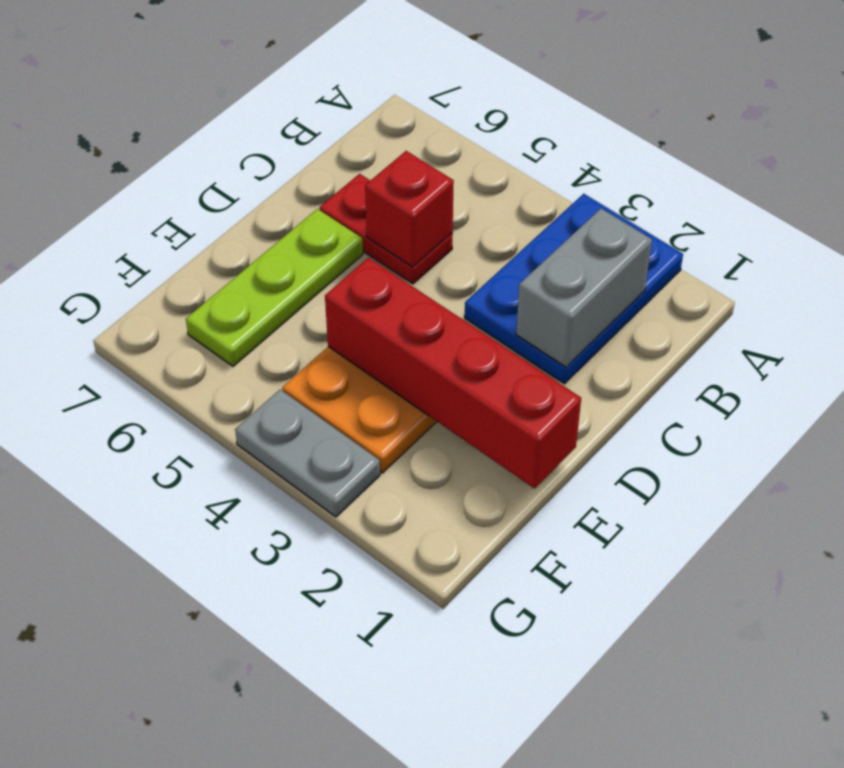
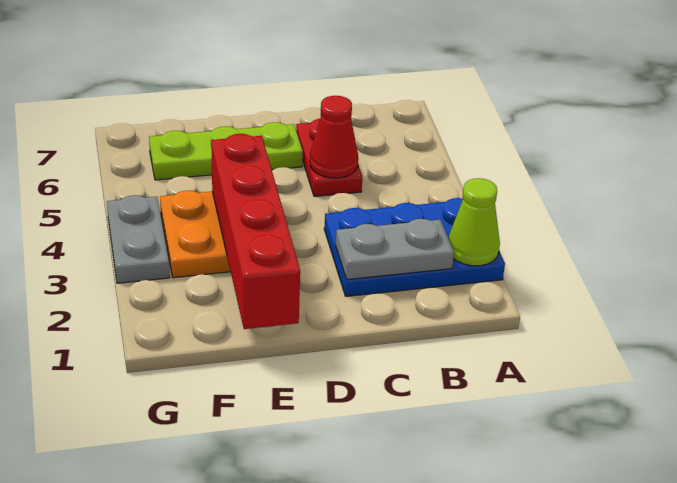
none -> lime 1x1 cone [448,178,500,266]
grey 1x2 brick [516,209,652,367] -> grey 1x2 plate [336,219,454,280]
red 1x1 brick [365,151,454,267] -> red 1x1 cone [310,96,358,178]

